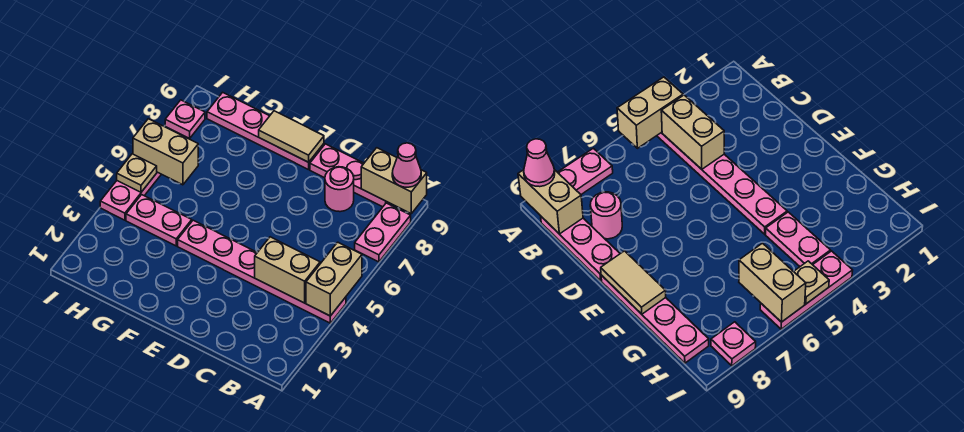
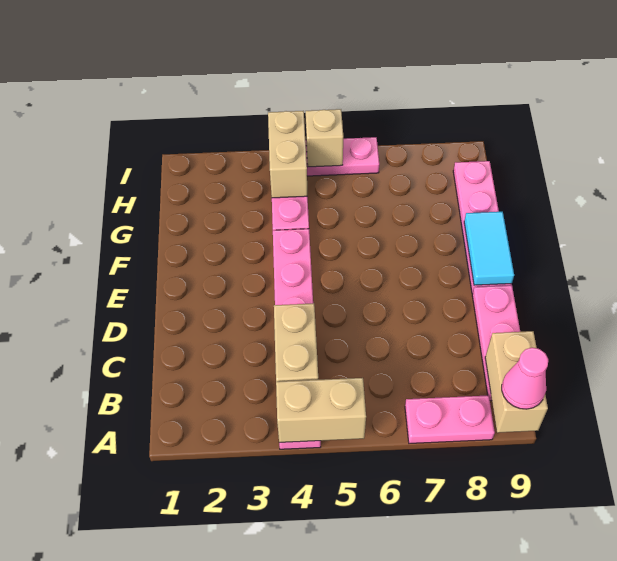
pink 1x1 round brick [325,167,354,212] -> none
tan 1x2 tile [259,111,324,162] -> cyan 1x2 tile [464,212,514,285]
tan 1x2 brick [133,119,198,185] -> tan 1x2 brick moved to [268,111,307,198]
tan 1x1 plate [117,154,157,192] -> tan 1x1 brick [306,109,343,167]
pink 1x1 plate [165,100,205,138] -> none

